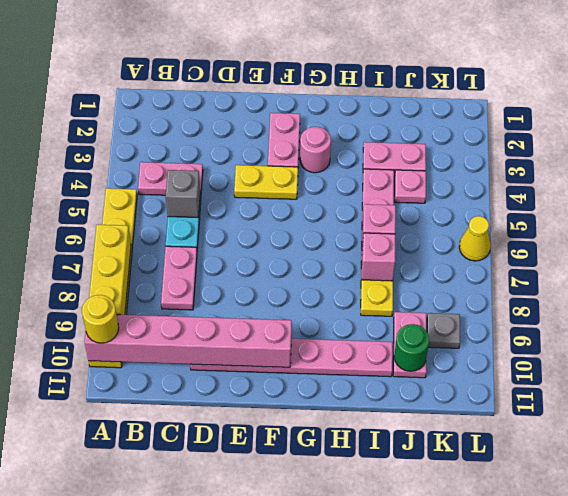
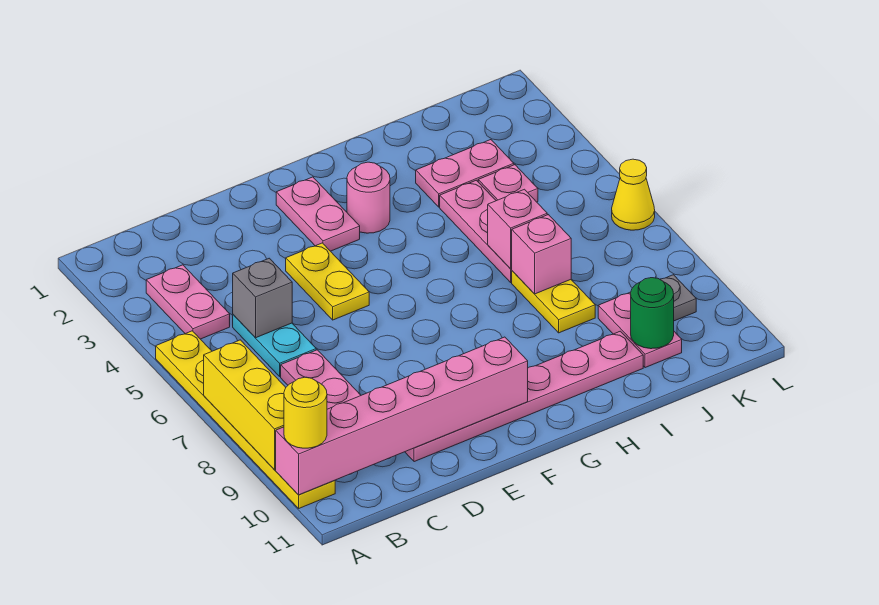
pink 1x2 plate [138,162,203,195] -> pink 1x2 plate turned to [146,265,230,339]
yellow 1x2 plate [234,165,298,199] -> yellow 1x2 plate turned to [286,243,369,320]

